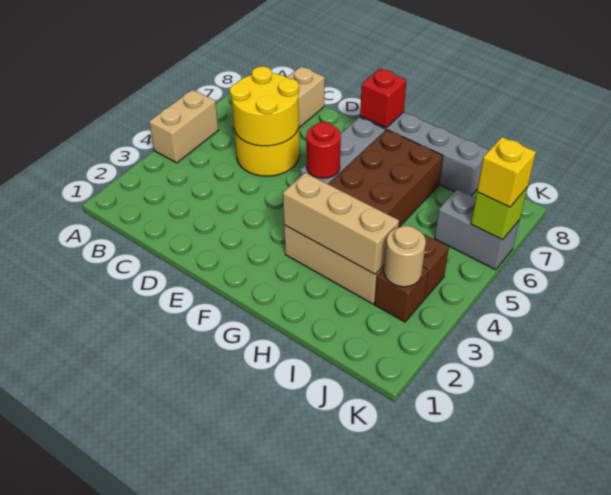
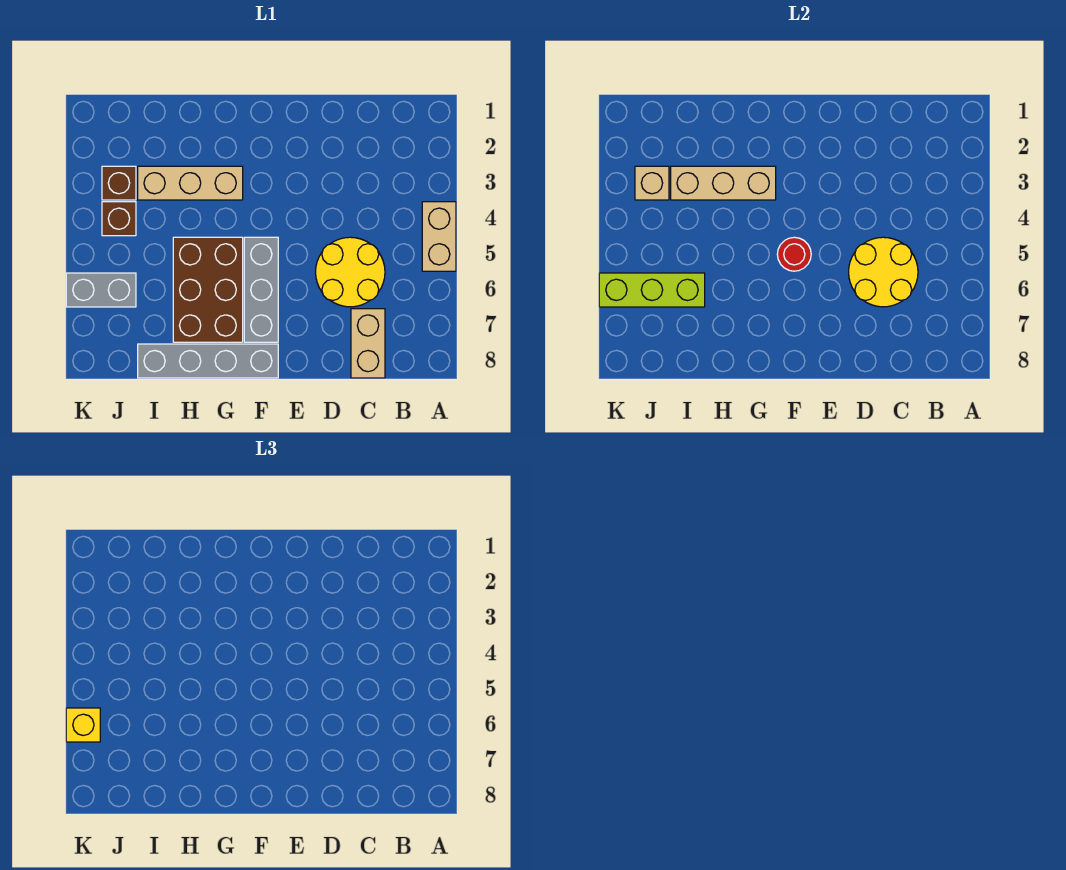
red 1x1 brick [360,69,407,128] -> none
tan 1x1 round brick [384,226,426,287] -> tan 1x1 brick [635,166,669,200]
lime 1x1 brick [471,188,527,240] -> lime 1x3 brick [599,273,705,307]

